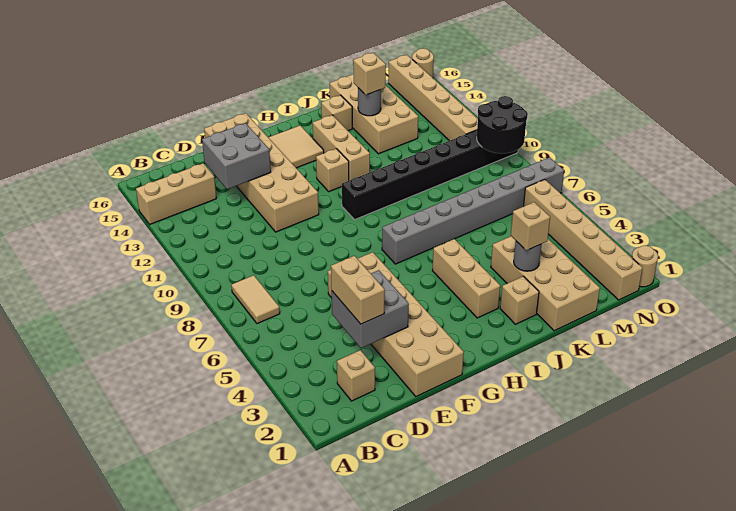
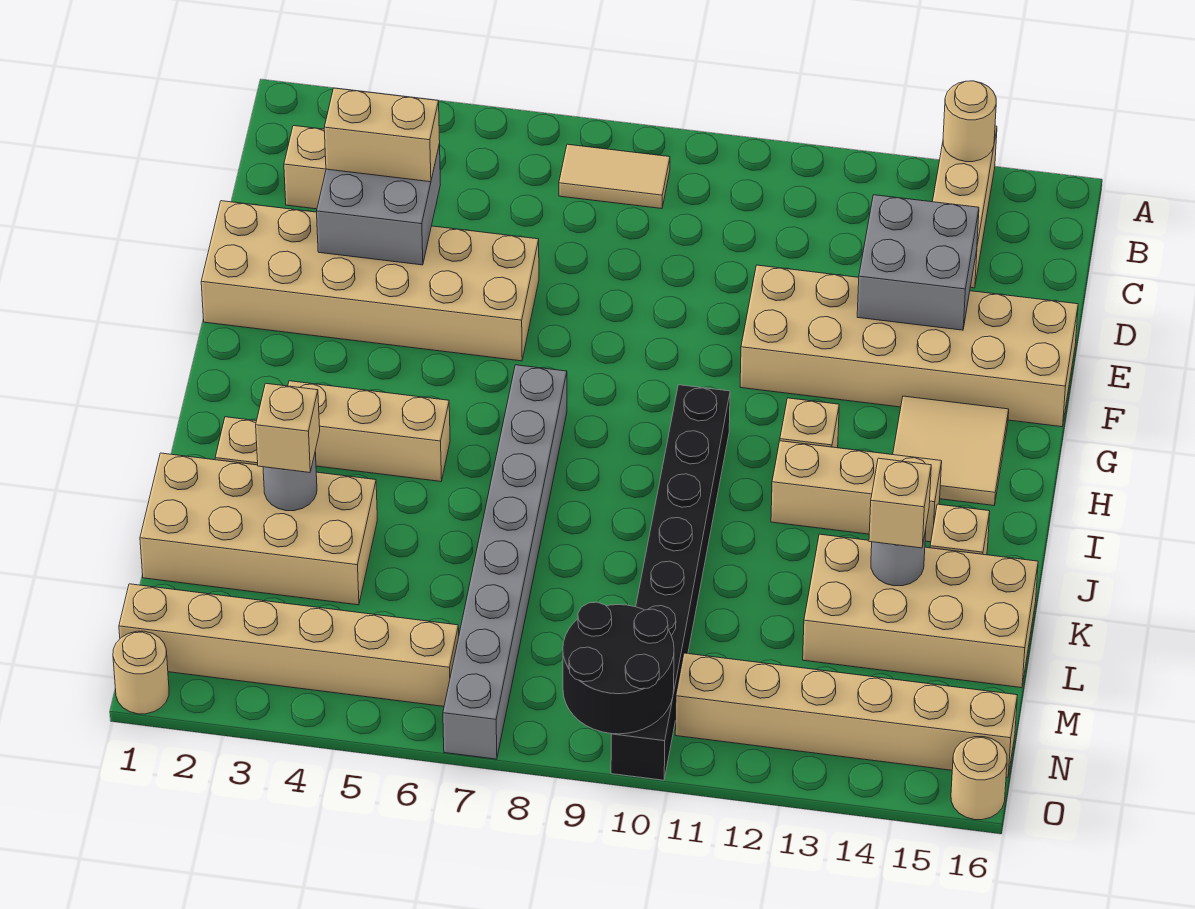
none -> tan 1x1 round brick [943,81,996,162]

